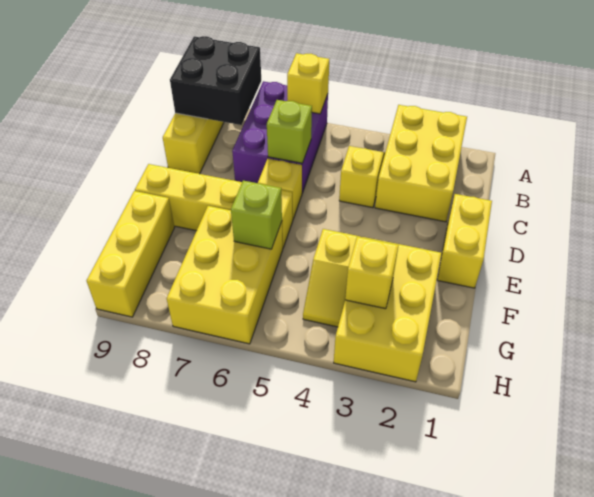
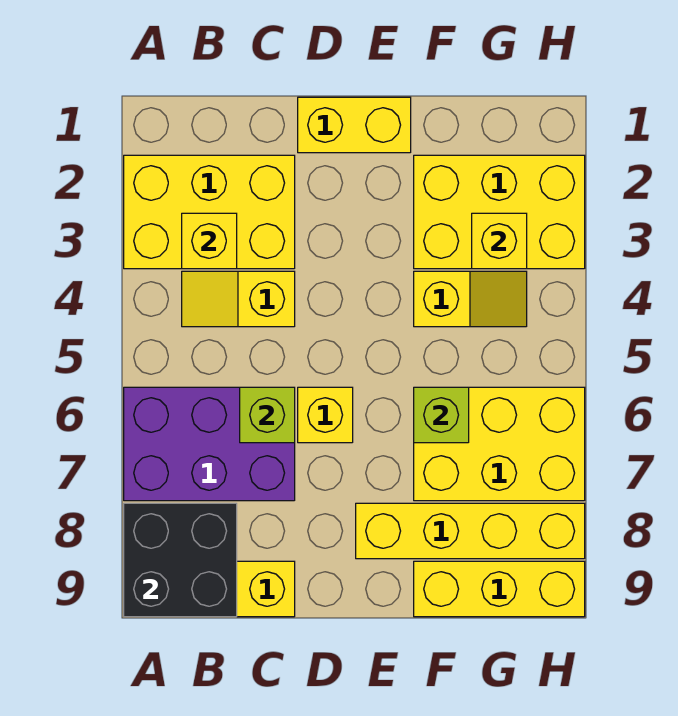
yellow 1x1 brick [287,53,329,114] -> yellow 1x1 brick moved to [182,213,237,269]
yellow 1x4 brick [135,164,293,248] -> yellow 1x4 brick turned to [356,503,585,559]

